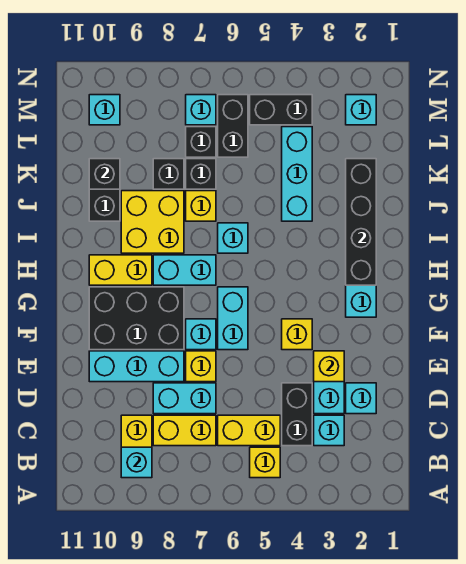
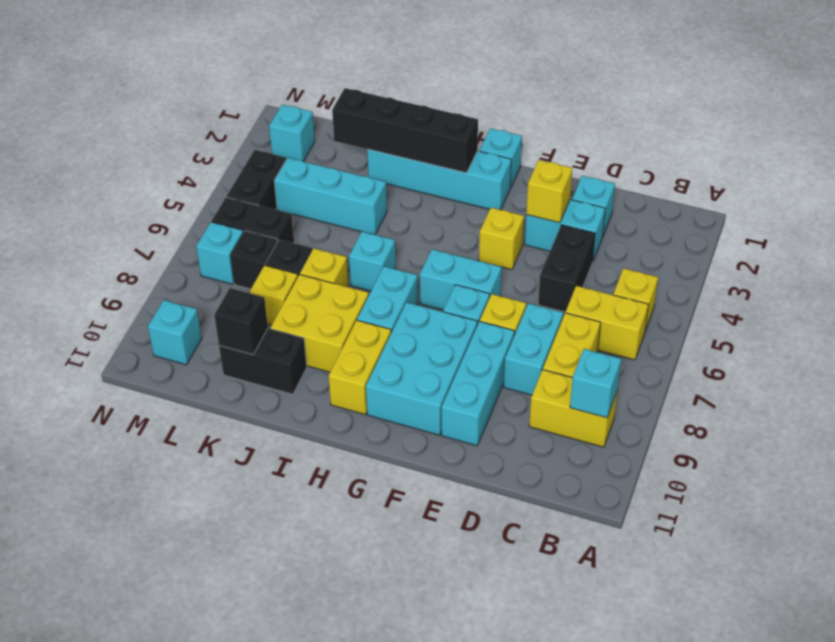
cyan 1x1 brick [314,415,344,446] -> cyan 1x1 brick moved to [480,128,522,188]
black 1x2 brick [282,383,312,446] -> black 1x2 brick turned to [538,225,595,312]
yellow 1x2 brick [218,415,280,446] -> yellow 1x2 brick turned to [566,286,649,360]
black 2x3 brick [89,287,184,350] -> cyan 2x3 brick [366,302,478,435]
black 1x1 brick [153,159,184,189] -> yellow 1x1 brick [250,265,298,325]

